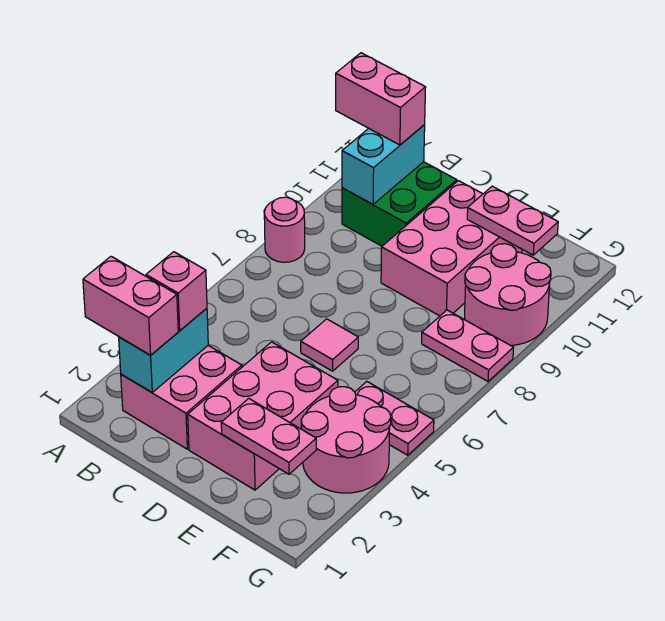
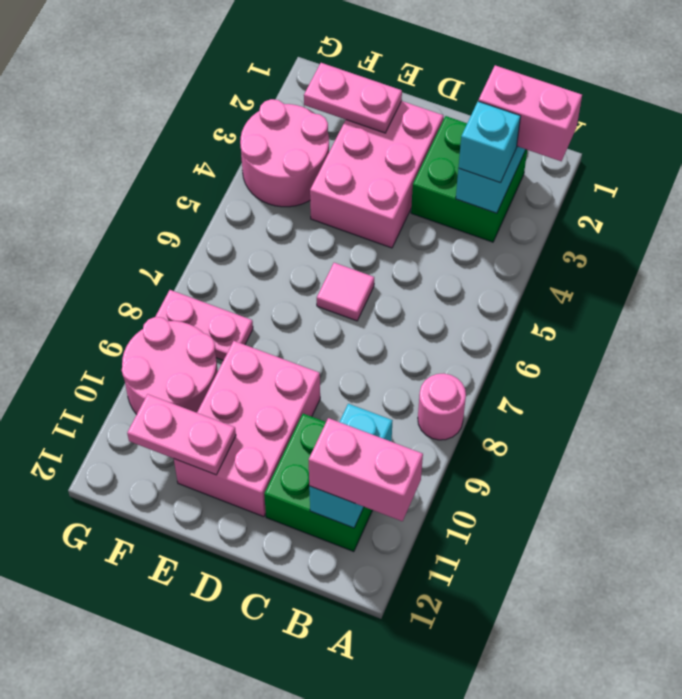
pink 2x2 brick [121,346,242,449] -> green 2x2 brick [411,116,527,242]
pink 1x1 brick [146,252,207,331] -> cyan 1x1 brick [458,101,521,183]
pink 1x2 plate [355,382,434,455] -> none

